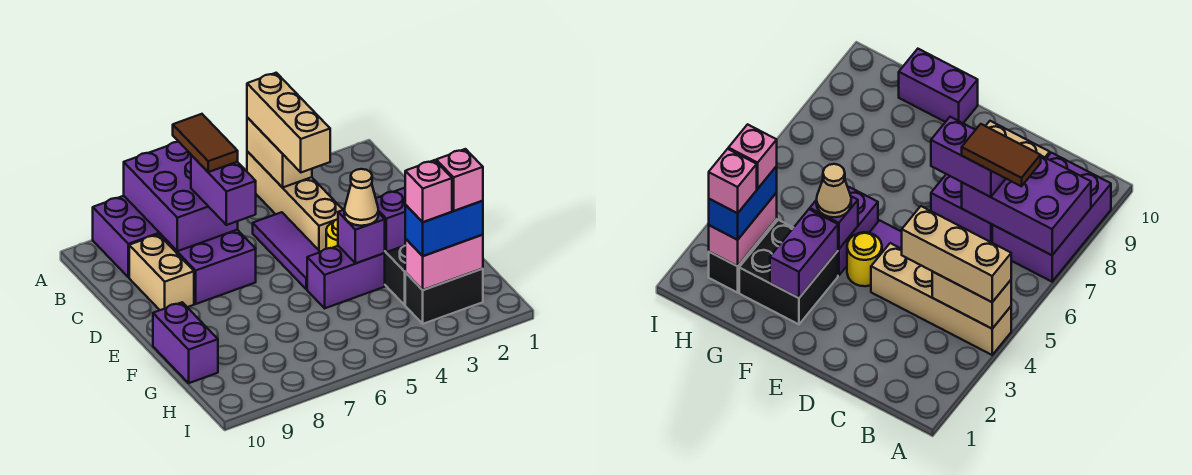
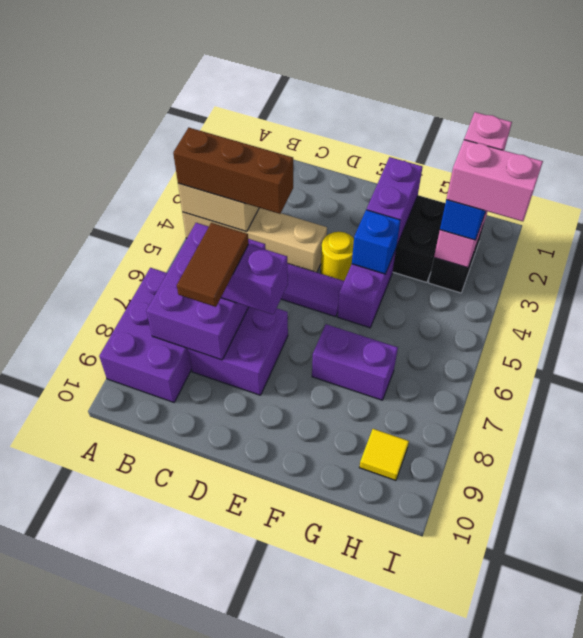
tan 1x3 brick [247,73,330,172] -> brown 1x3 brick [173,128,293,214]
purple 2x3 brick [124,142,238,251] -> purple 2x3 brick turned to [146,223,266,360]
brown 1x2 tile [173,114,238,172] -> brown 1x2 tile turned to [177,223,249,307]
tan 1x2 brick [129,234,194,310] -> none
purple 1x1 brick [338,210,385,263] -> blue 1x1 brick [352,210,401,274]
tan 1x1 cone [344,169,378,226] -> none
purple 1x2 brick [153,302,218,383] -> purple 1x2 brick moved to [312,324,398,400]
pink 1x1 brick [405,160,452,222] -> pink 1x2 brick [446,140,543,221]
none -> yellow 1x1 tile [359,429,409,481]

